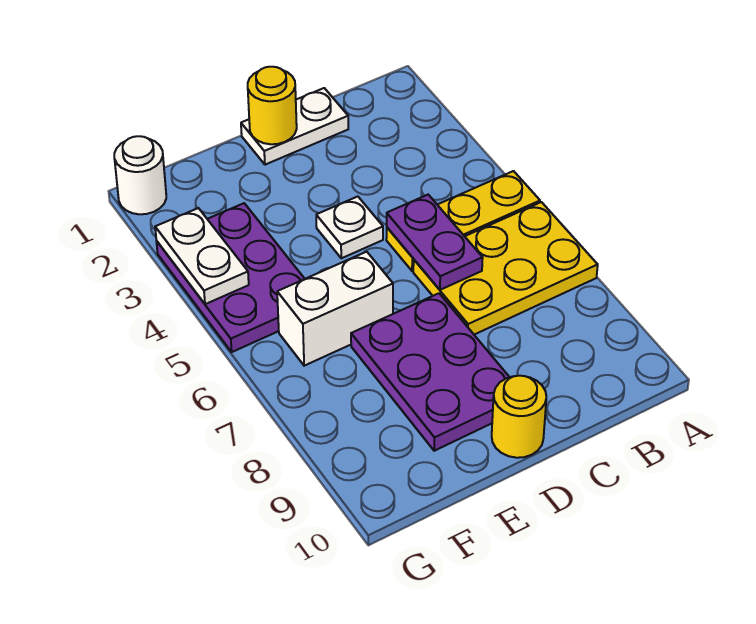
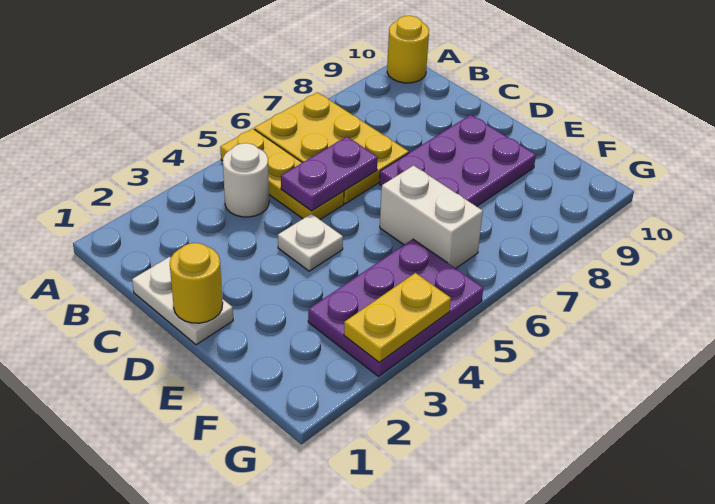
yellow 1x1 round brick [492,376,546,458] -> yellow 1x1 round brick moved to [387,16,429,83]
white 1x1 round brick [114,136,166,214] -> white 1x1 round brick moved to [223,143,269,217]
white 1x2 plate [155,208,249,304] -> yellow 1x2 plate [344,273,451,362]

